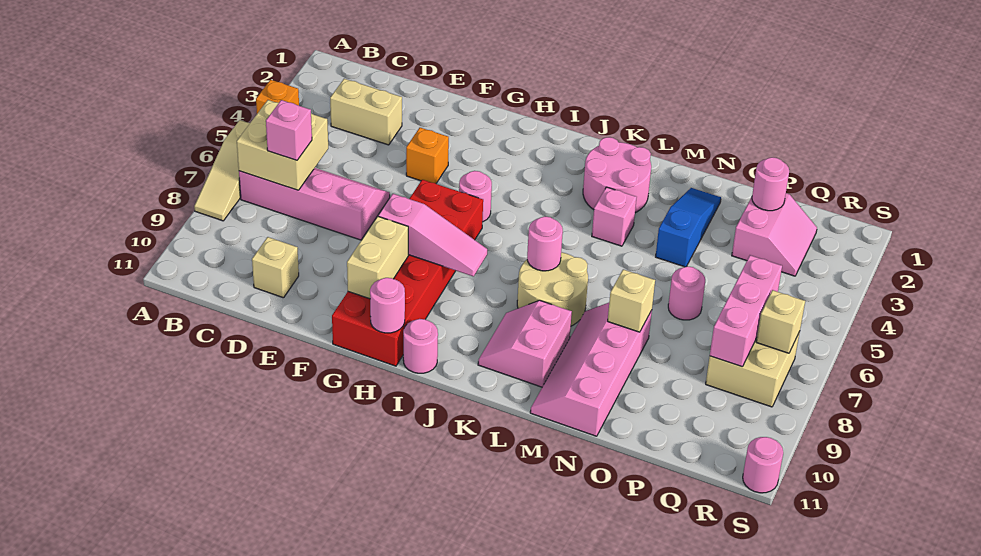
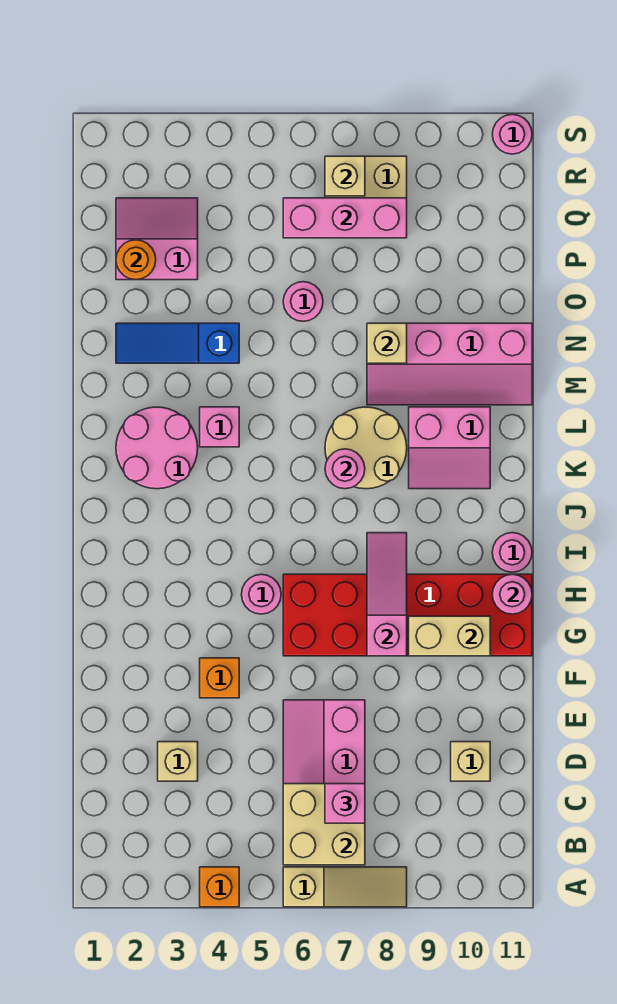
tan 1x2 brick [330,79,402,145] -> tan 1x1 brick [158,742,198,781]
pink 1x1 round brick [752,157,789,211] -> orange 1x1 round brick [116,240,156,280]

